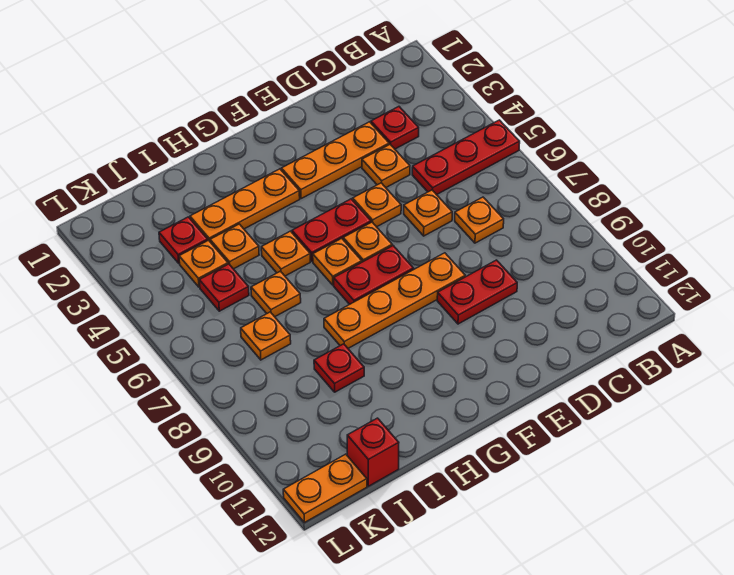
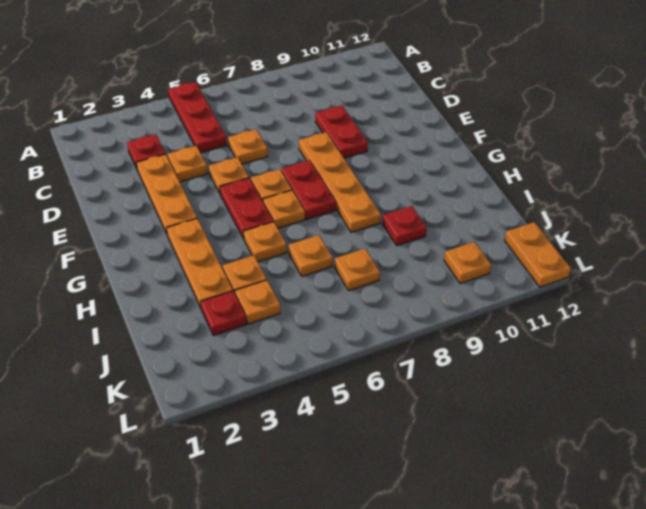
orange 1x1 plate [455,197,504,243] -> orange 1x1 plate moved to [444,242,491,284]
red 1x1 plate [199,264,249,311] -> none
red 1x1 brick [347,418,399,486] -> none

